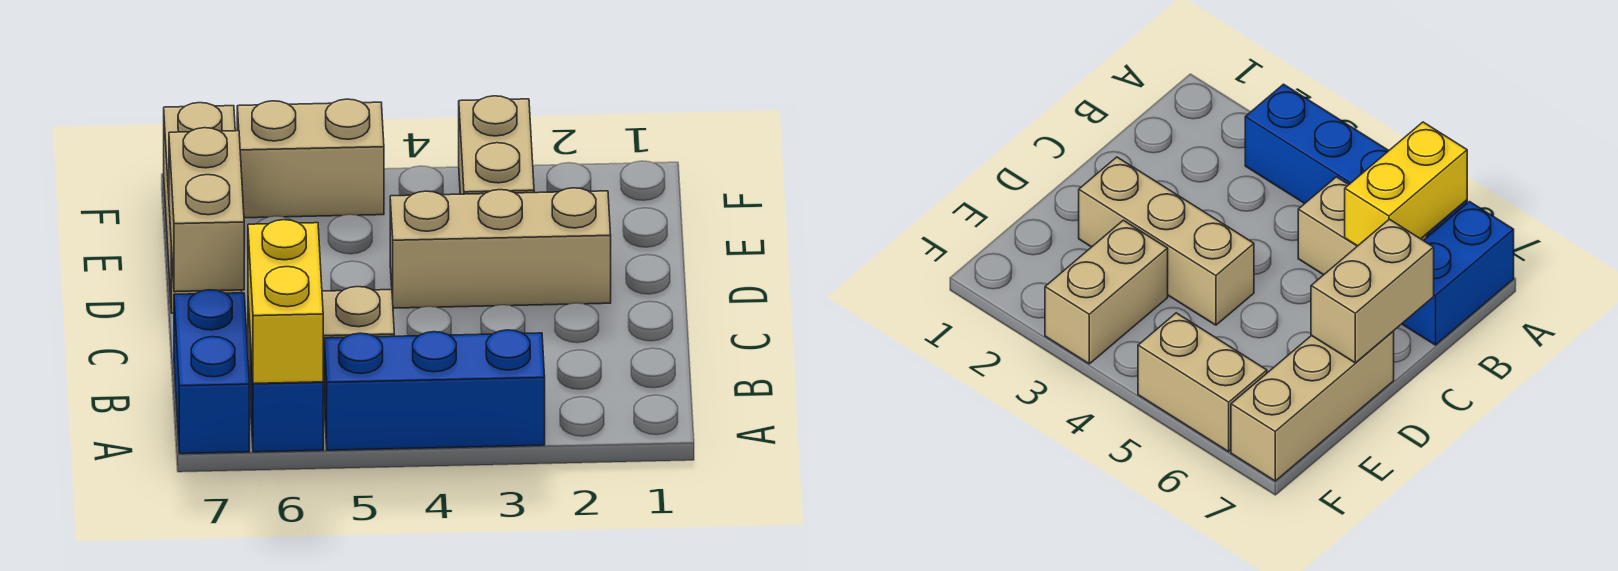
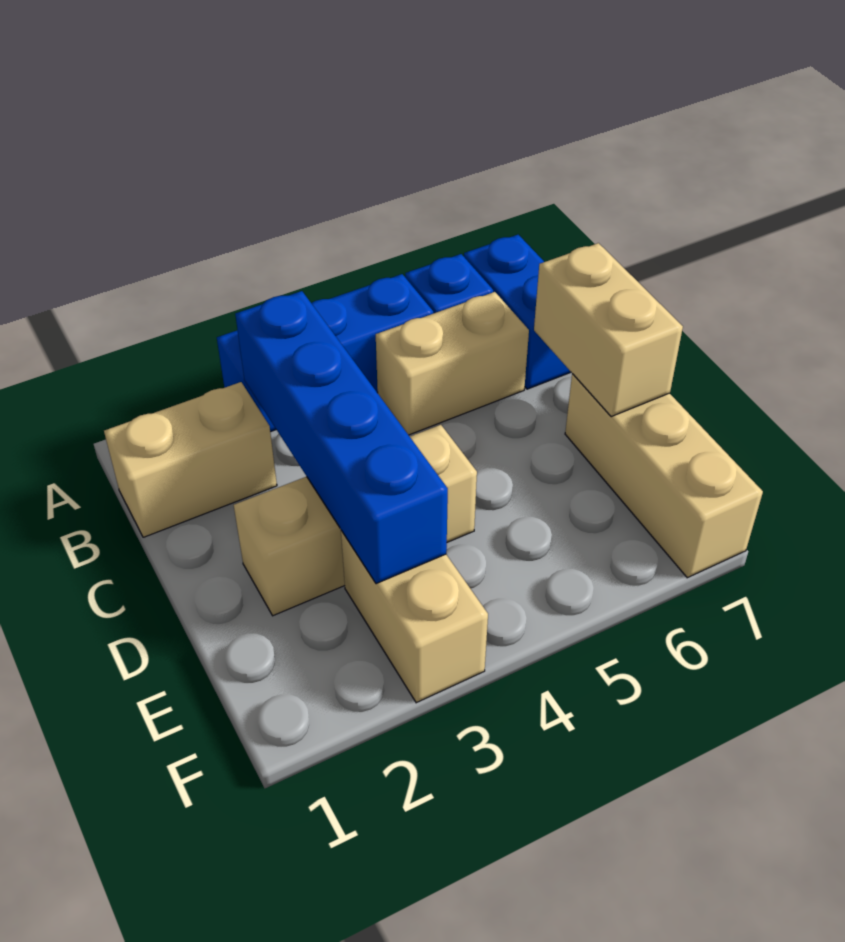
yellow 1x2 brick [248,220,323,384] -> none
none -> blue 1x4 brick [235,291,448,584]
tan 1x2 brick [237,99,384,218] -> tan 1x2 brick moved to [104,382,277,537]

